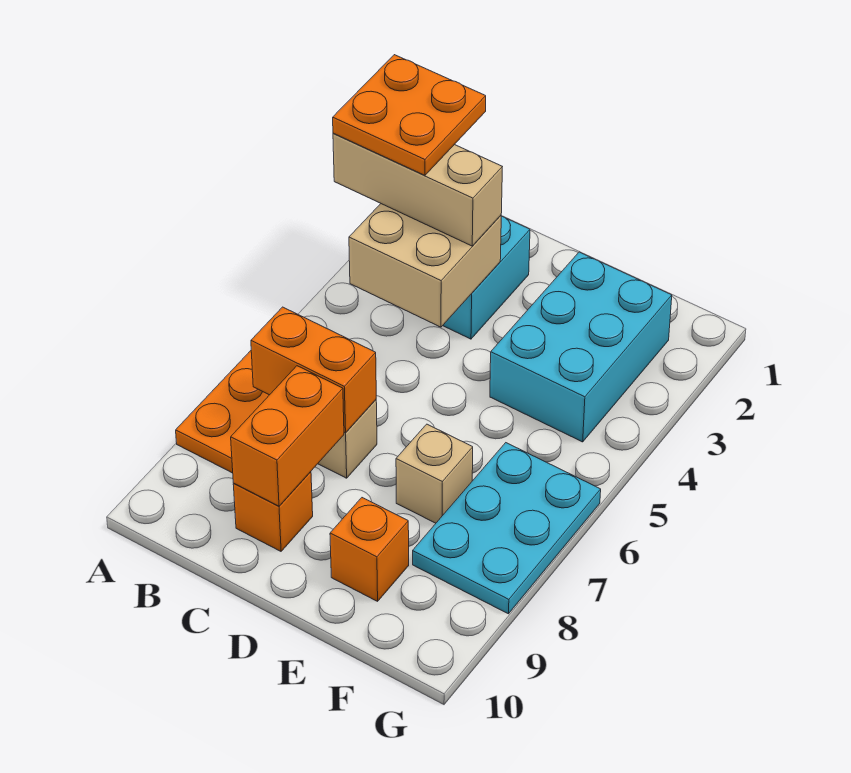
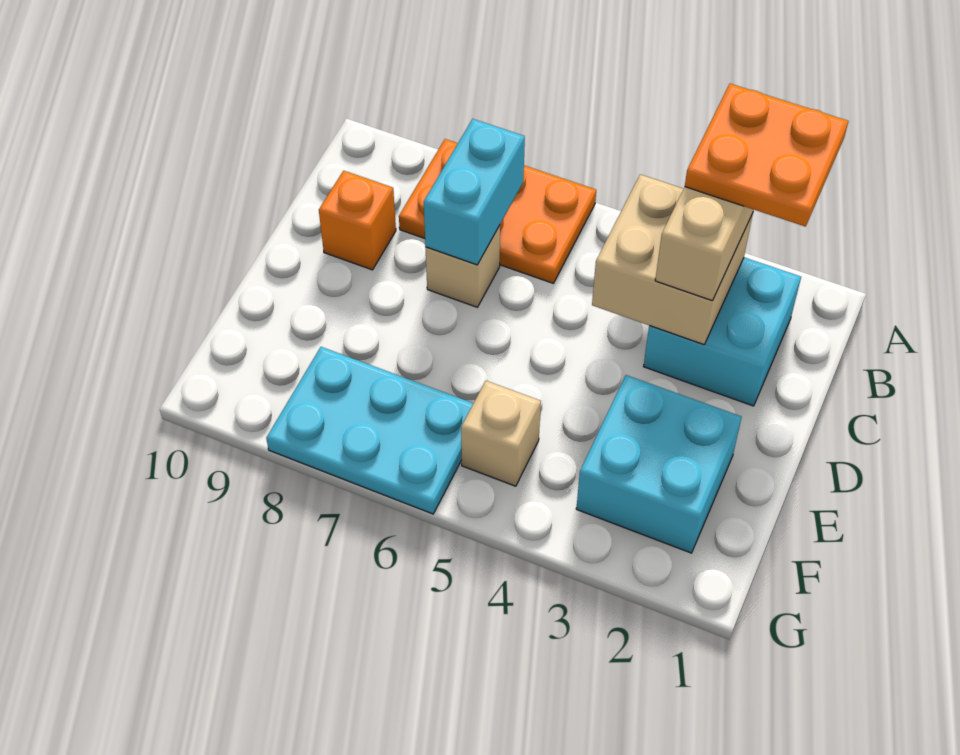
orange 1x2 brick [251,307,376,433] -> cyan 1x2 brick [424,119,525,265]
orange 1x2 brick [231,366,344,506] -> none
cyan 2x3 brick [490,252,672,442] -> cyan 2x2 brick [576,375,742,553]
tan 1x1 brick [396,424,473,523] -> tan 1x1 brick moved to [461,381,541,486]
orange 1x1 brick [330,498,409,601] -> none

